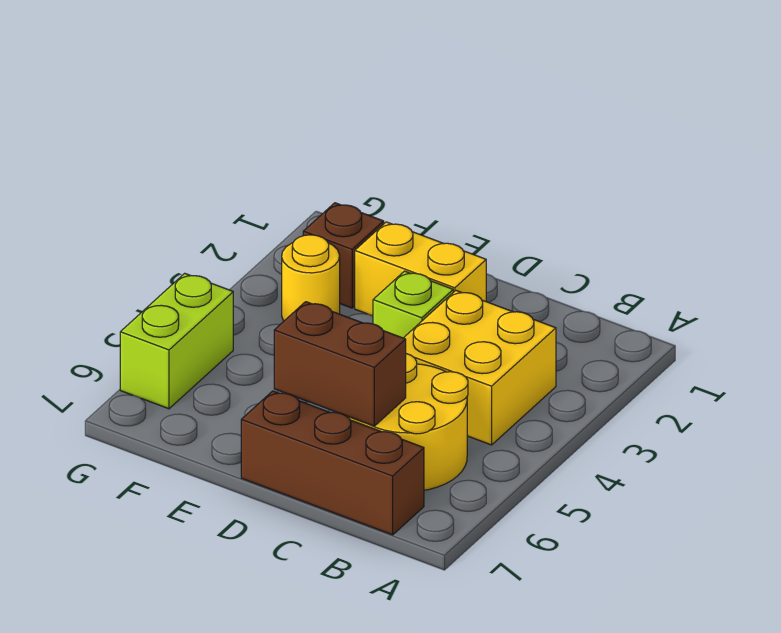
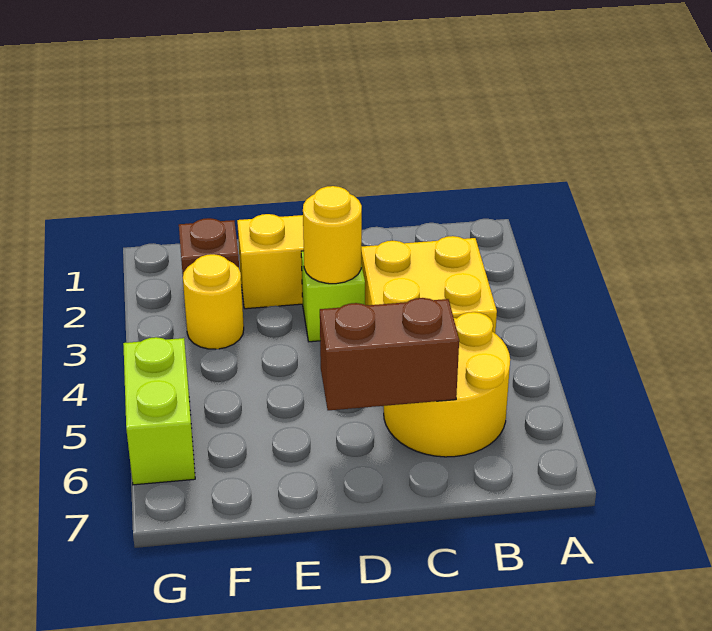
brown 1x3 brick [241,391,424,535] -> none
none -> yellow 1x1 round brick [303,186,362,284]

